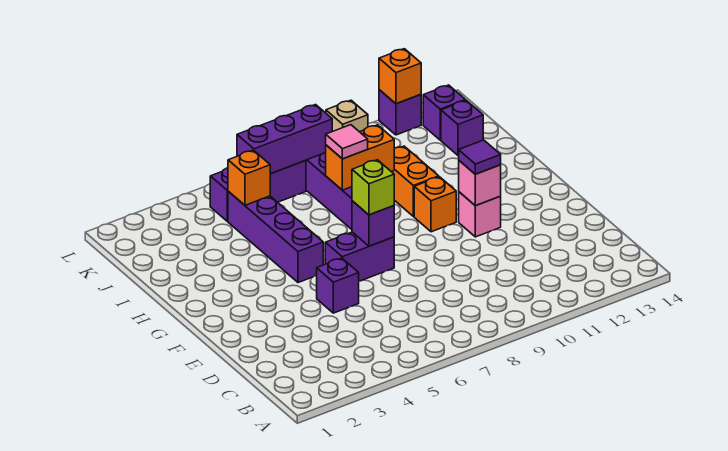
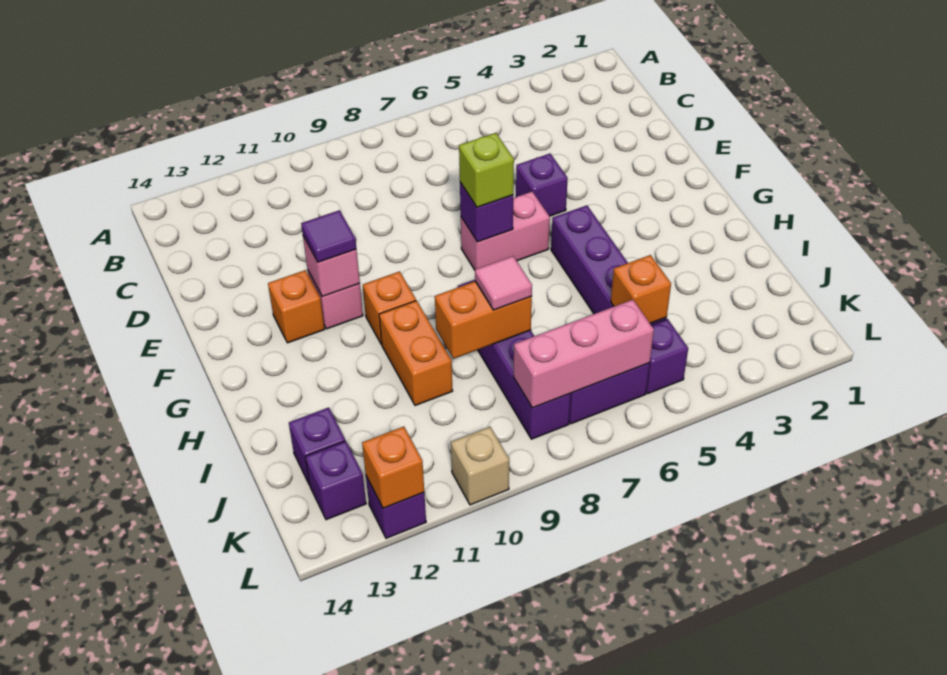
purple 1x2 brick [325,232,394,281] -> pink 1x2 brick [461,192,550,270]
none -> orange 1x1 brick [268,270,324,343]
purple 1x3 brick [237,105,332,174] -> pink 1x3 brick [514,300,654,408]

